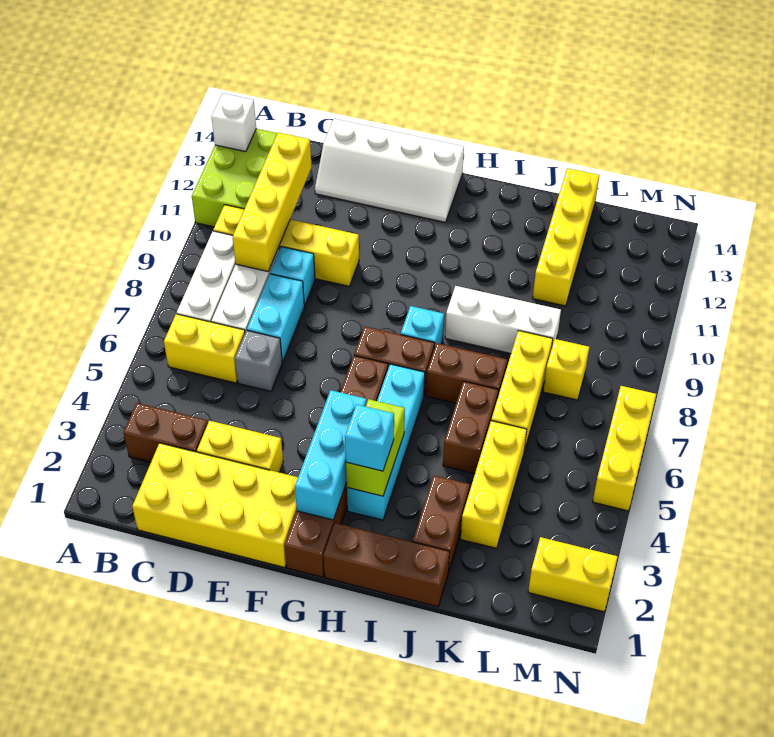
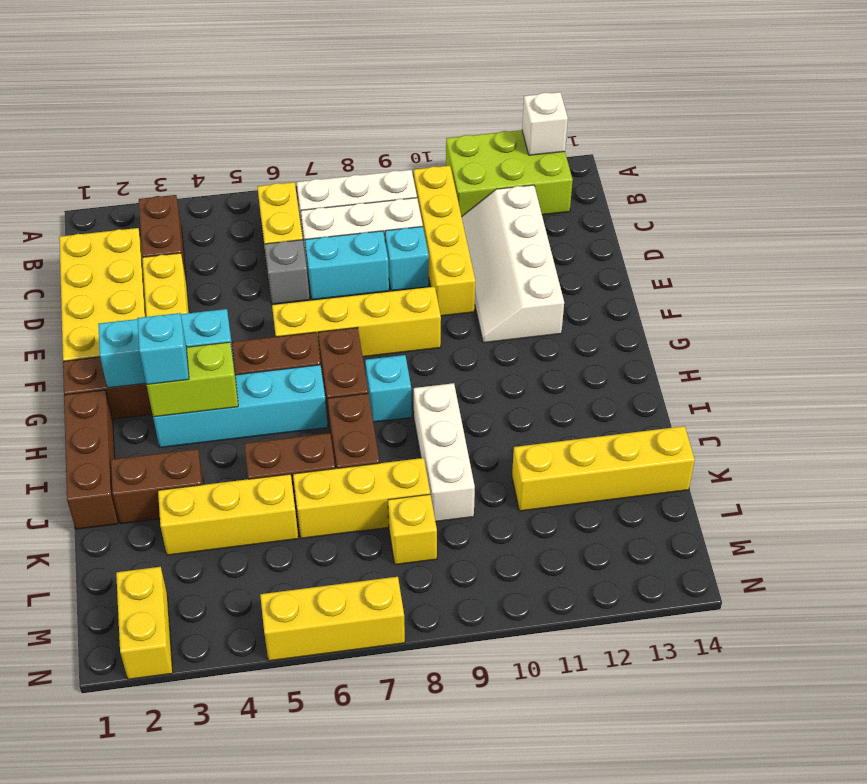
yellow 1x4 brick [233,132,312,272] -> yellow 1x4 brick moved to [272,287,441,357]
white 2x4 slope [315,119,464,222] -> white 2x4 slope moved to [462,185,564,343]

